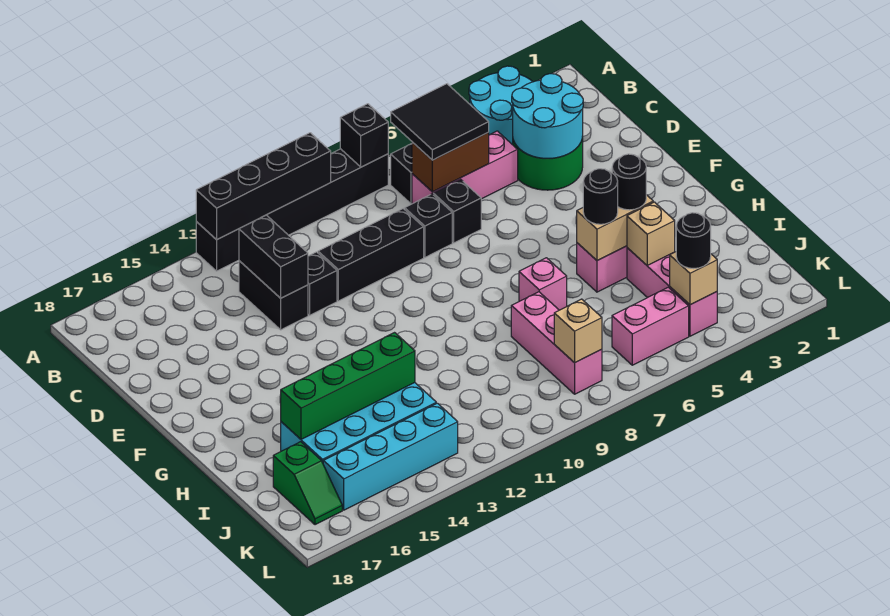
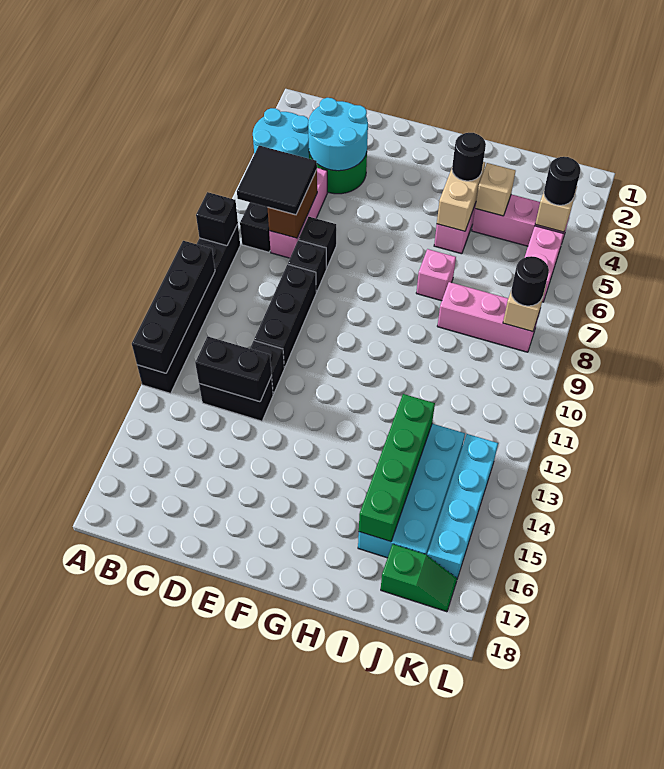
black 1x1 round brick [583,169,618,224] -> black 1x1 round brick moved to [511,256,549,306]

